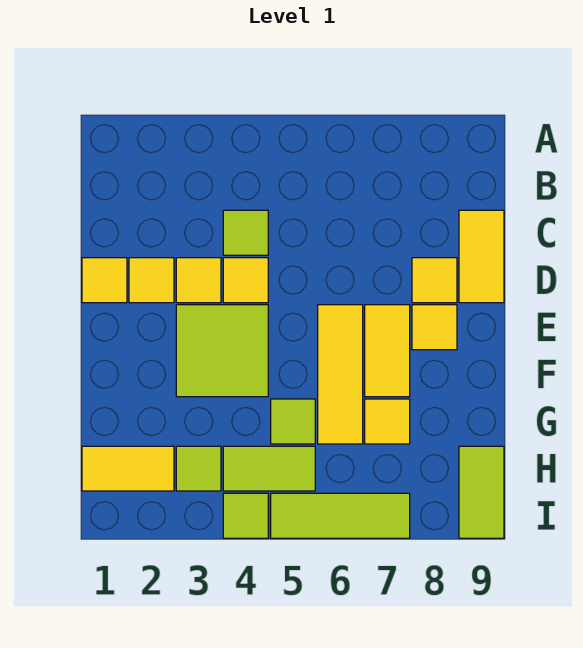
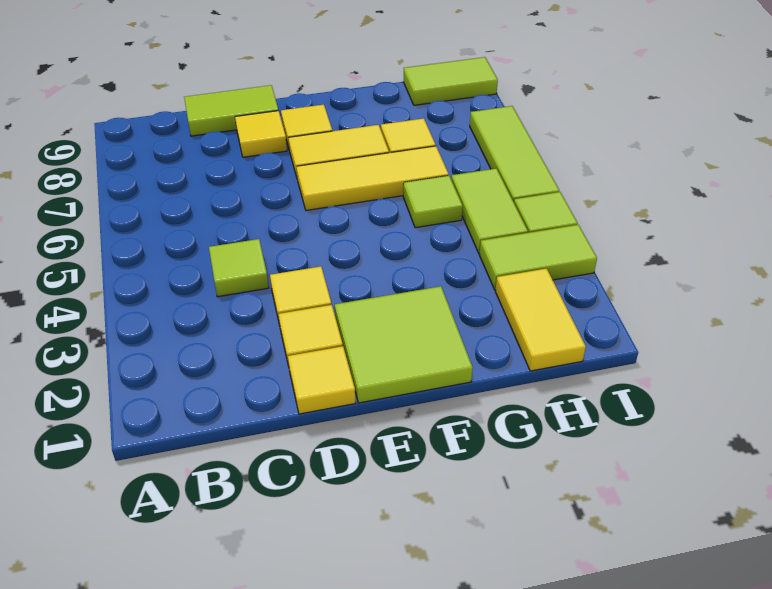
yellow 1x2 tile [459,210,504,303] -> lime 1x2 tile [184,85,278,136]
yellow 1x1 tile [223,258,268,303] -> none
lime 2x2 tile [176,305,268,397] -> lime 2x2 tile moved to [335,286,473,403]
lime 1x1 tile [176,446,221,491] -> lime 1x2 tile [479,225,597,290]

